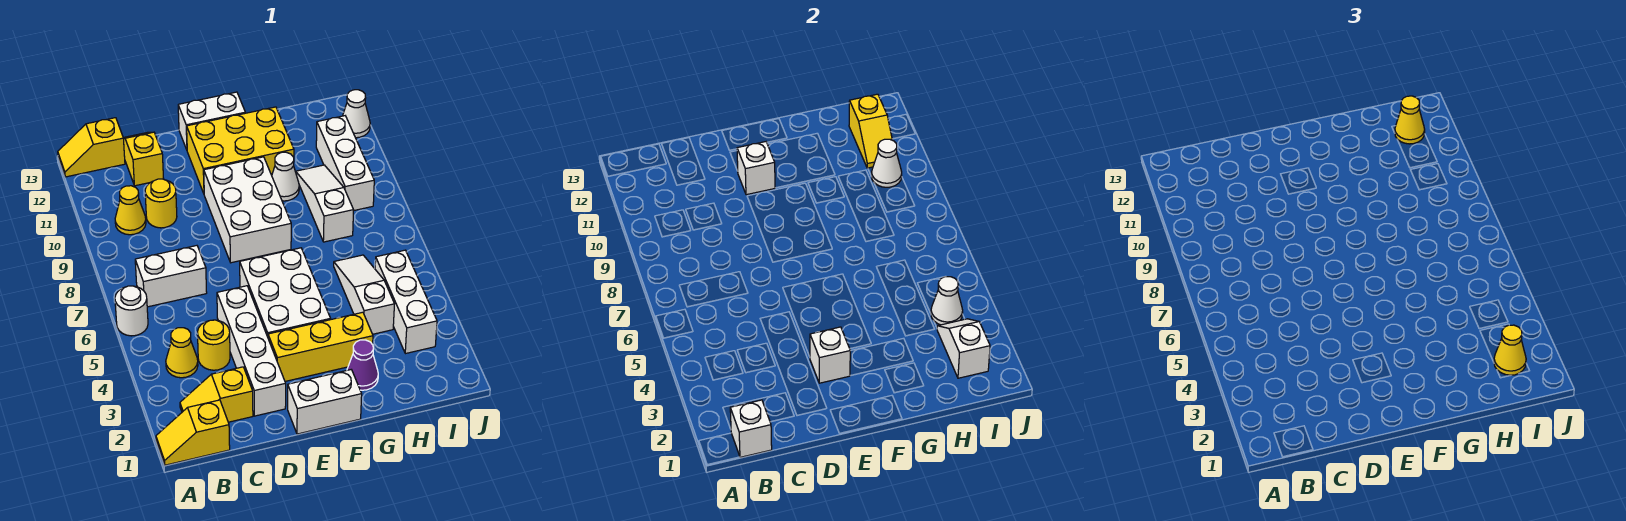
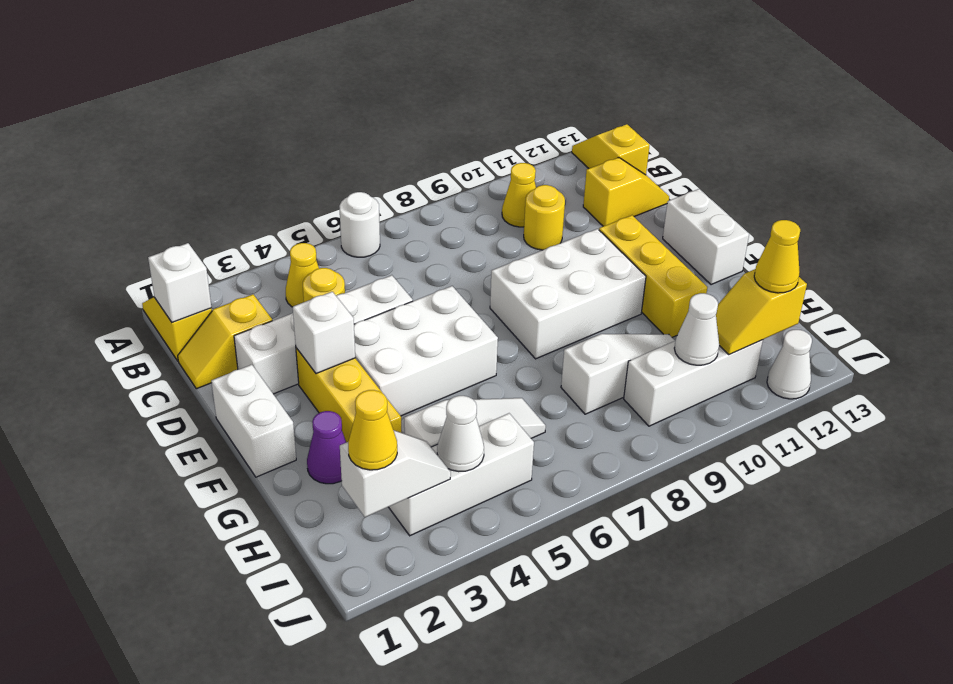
yellow 1x2 slope [180,367,253,422] -> yellow 1x2 slope turned to [178,294,272,389]
white 1x2 brick [135,246,207,307] -> none
yellow 2x3 brick [187,107,294,193] -> yellow 1x3 brick [599,215,707,337]
white 1x1 brick [737,142,775,195] -> none
white 1x1 cone [272,152,299,201] -> none

